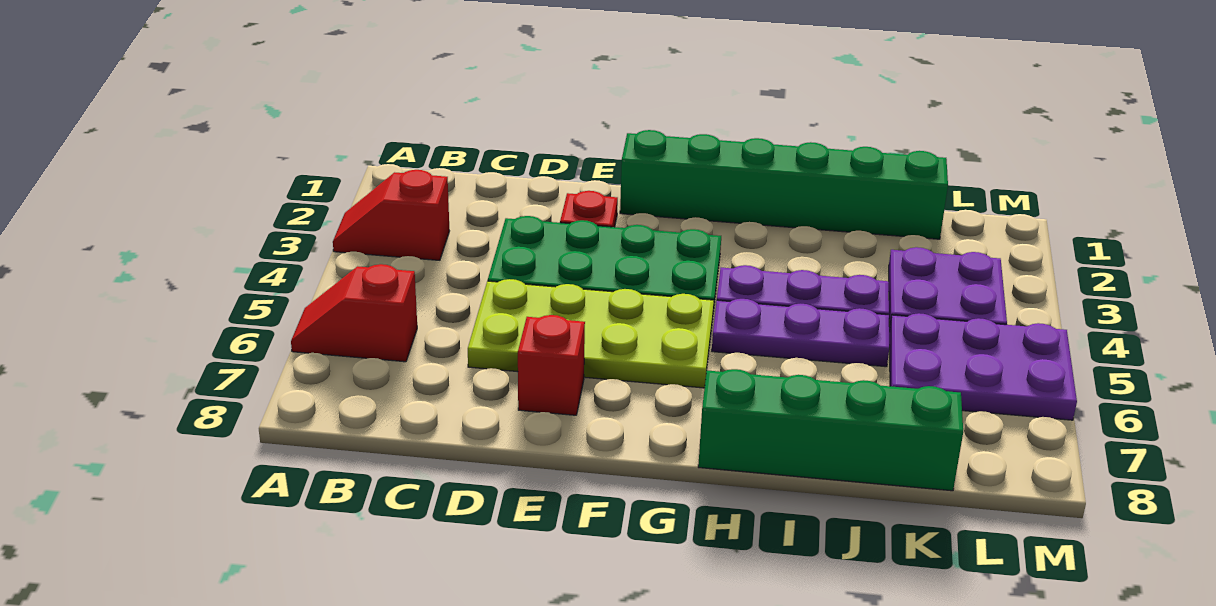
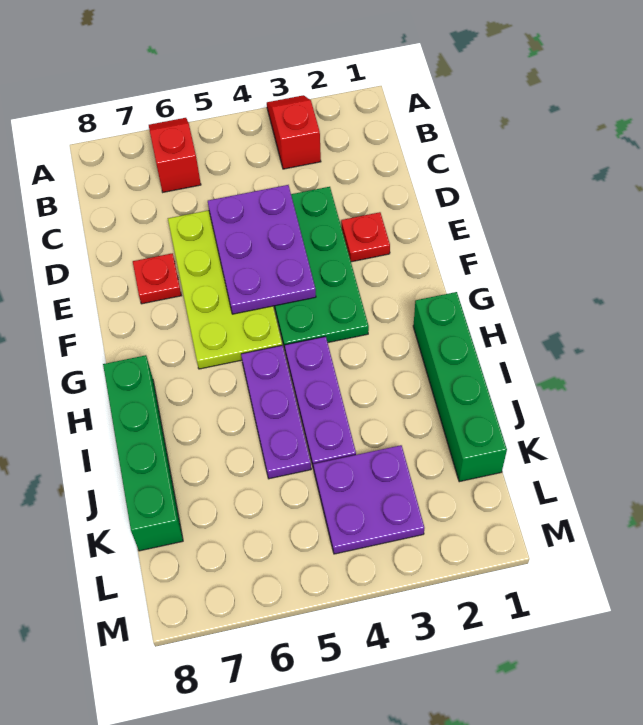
red 1x1 brick [518,315,585,415] -> red 1x1 plate [133,253,181,304]
green 1x6 brick [620,130,948,239] -> green 1x4 brick [413,292,507,482]
purple 2x3 plate [889,313,1077,420] -> purple 2x3 plate moved to [208,185,316,314]

